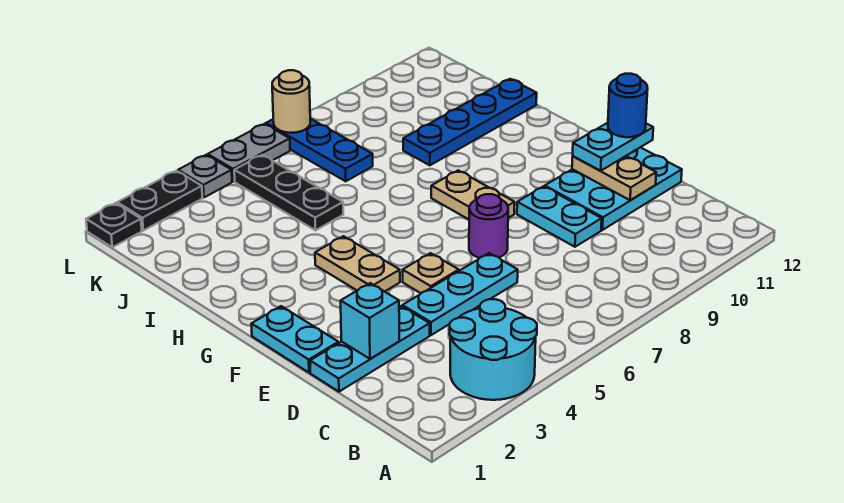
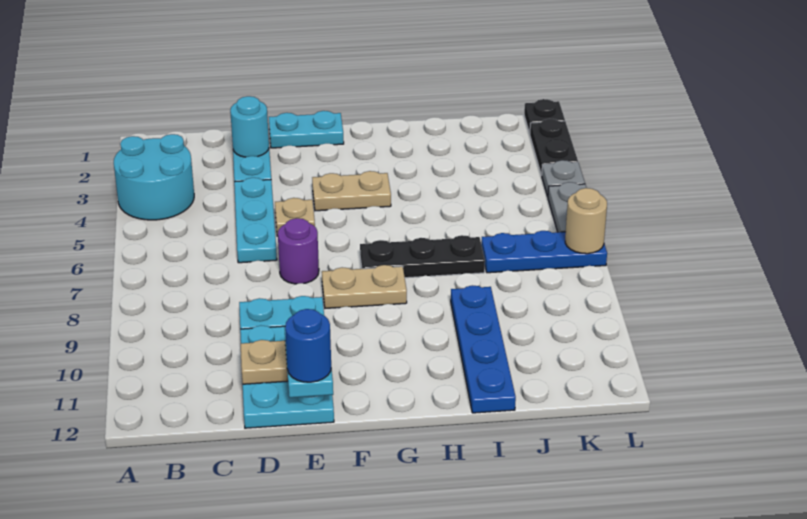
cyan 1x1 brick [341,283,399,359] -> cyan 1x1 round brick [230,96,269,157]
black 1x3 plate [234,155,343,230] -> black 1x3 plate moved to [360,235,485,278]

